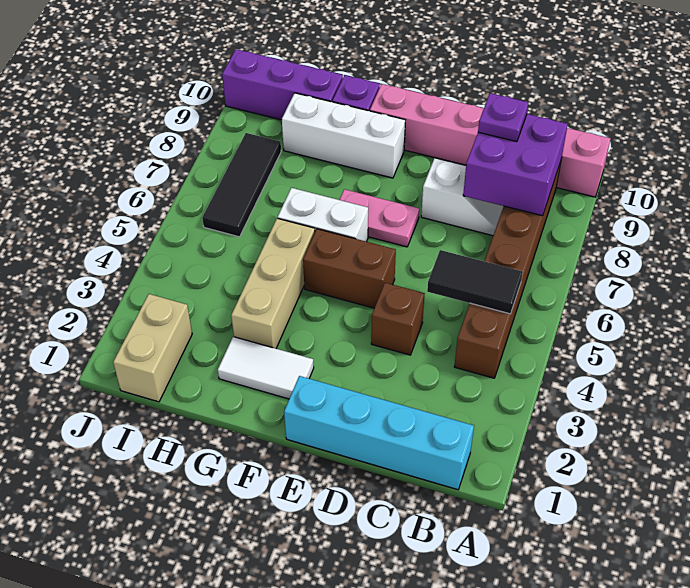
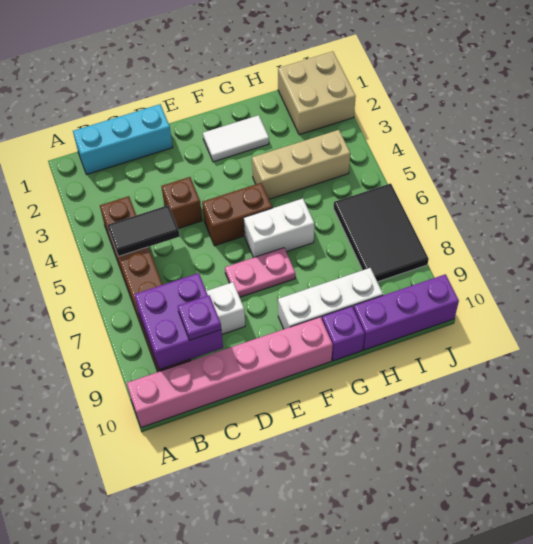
cyan 1x4 brick [284,376,474,490] -> cyan 1x3 brick [73,104,173,175]
tan 1x3 brick [231,218,315,348] -> tan 1x3 brick turned to [252,130,350,199]
tan 1x2 brick [113,294,192,402] -> tan 2x2 brick [278,51,356,135]
black 1x3 tile [202,133,281,237] -> black 2x3 tile [334,183,429,282]

